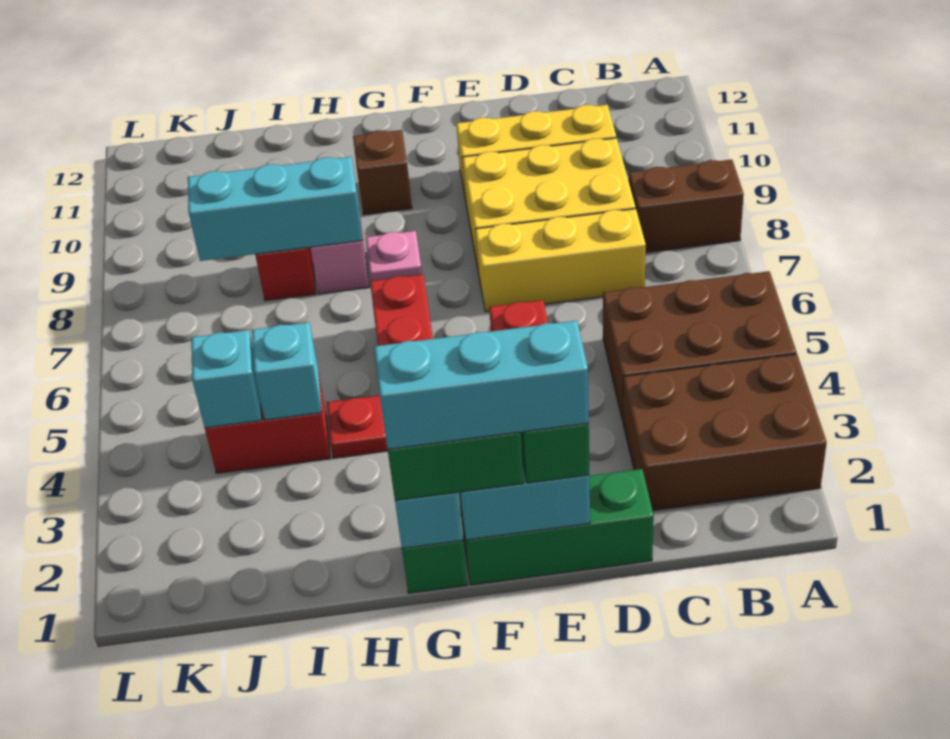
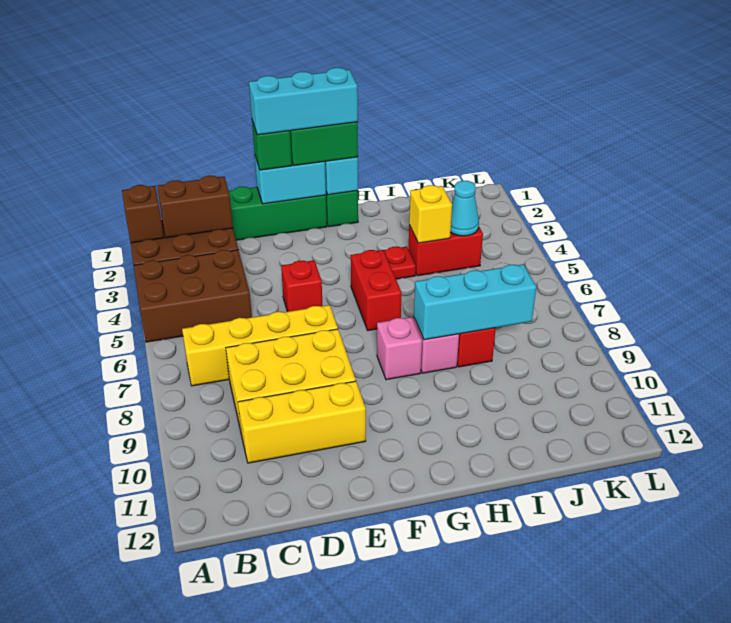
brown 1x2 brick [629,160,744,252] -> brown 1x2 brick moved to [157,176,233,238]
yellow 1x3 brick [475,209,646,312] -> yellow 1x4 brick [182,305,338,386]
pink 1x1 plate [366,231,422,281] -> pink 1x1 brick [377,317,422,380]
brown 1x1 brick [353,130,412,215] -> brown 1x1 brick moved to [122,185,164,243]
cyan 1x1 brick [252,322,322,420] -> yellow 1x1 brick [409,185,452,243]
cyan 1x1 brick [191,330,262,428] -> cyan 1x1 cone [451,181,479,236]

